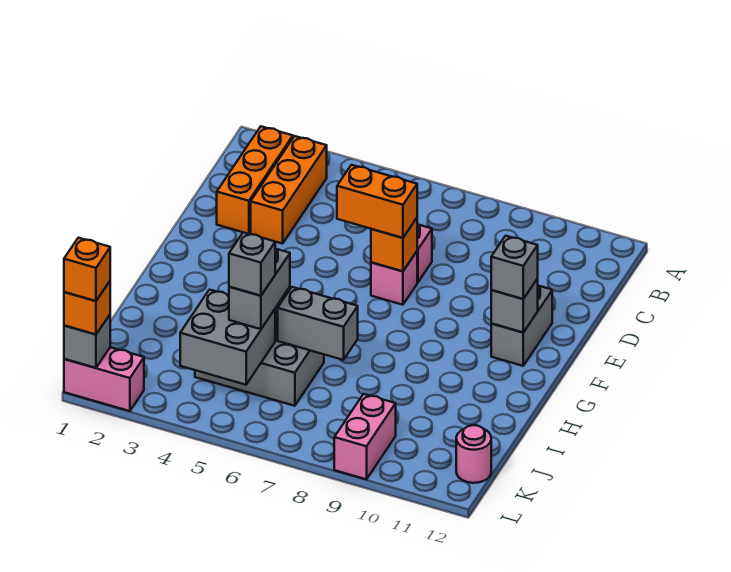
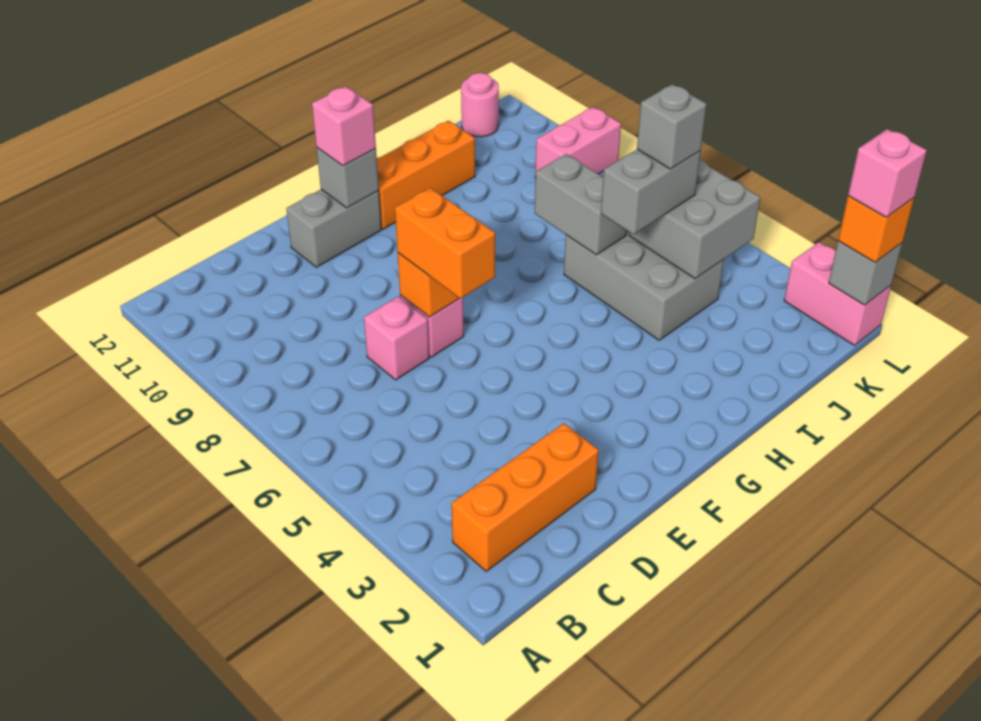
orange 1x3 brick [251,136,327,244] -> orange 1x3 brick moved to [377,121,475,229]
grey 1x1 brick [491,236,538,299] -> pink 1x1 brick [312,86,376,166]
orange 1x1 brick [64,238,110,301] -> pink 1x1 brick [848,129,927,217]

